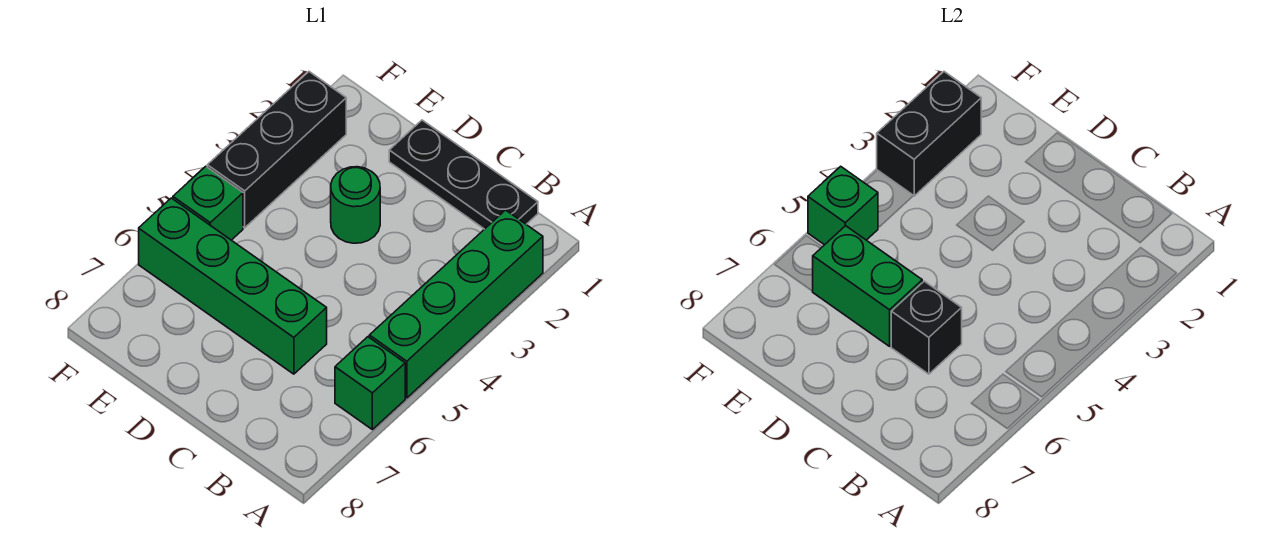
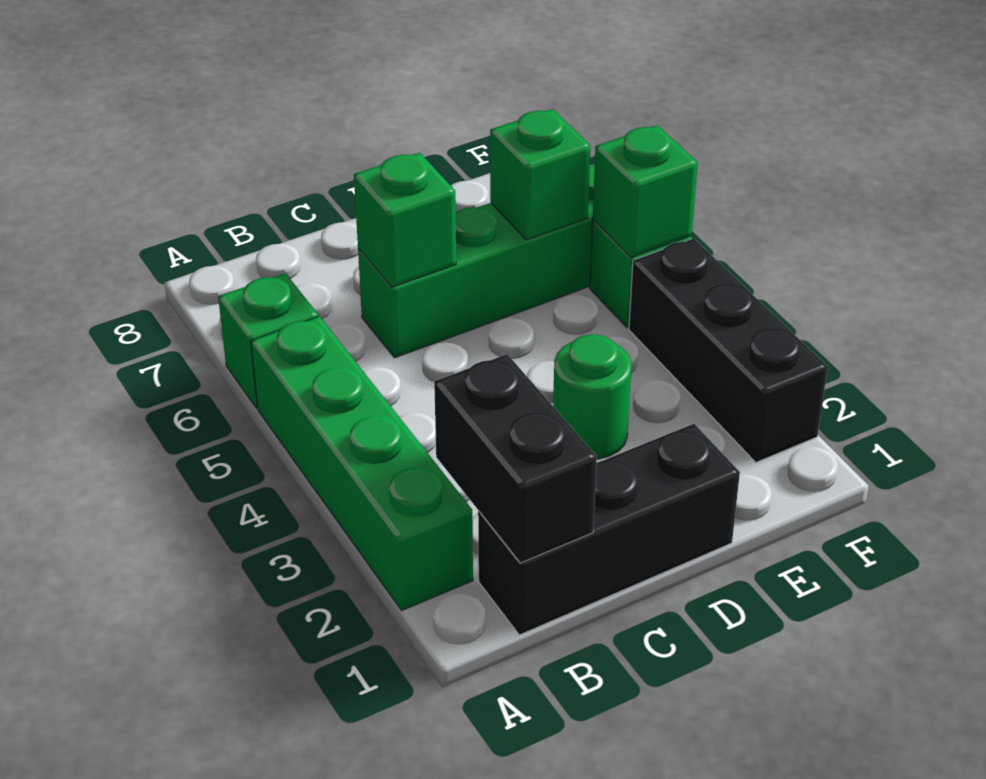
black 1x3 plate [389,120,538,229] -> black 1x3 brick [478,424,740,635]
black 1x1 brick [891,281,962,374] -> green 1x1 brick [354,152,456,287]
green 1x2 brick [813,226,922,346] -> green 1x1 brick [490,109,590,240]
black 1x2 brick [877,72,981,196] -> black 1x2 brick moved to [434,354,597,563]

